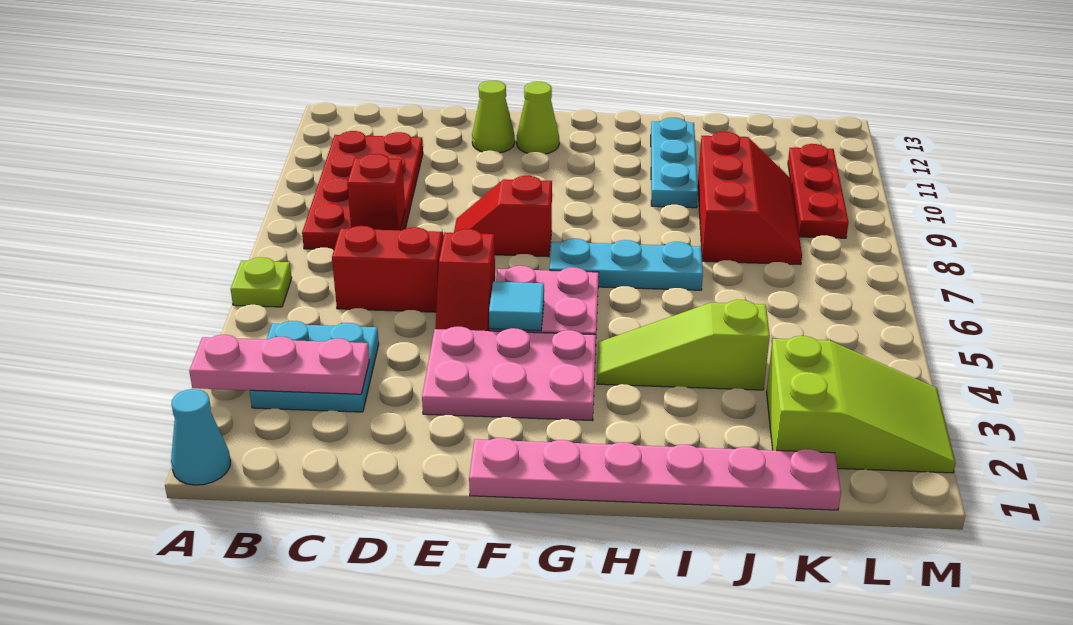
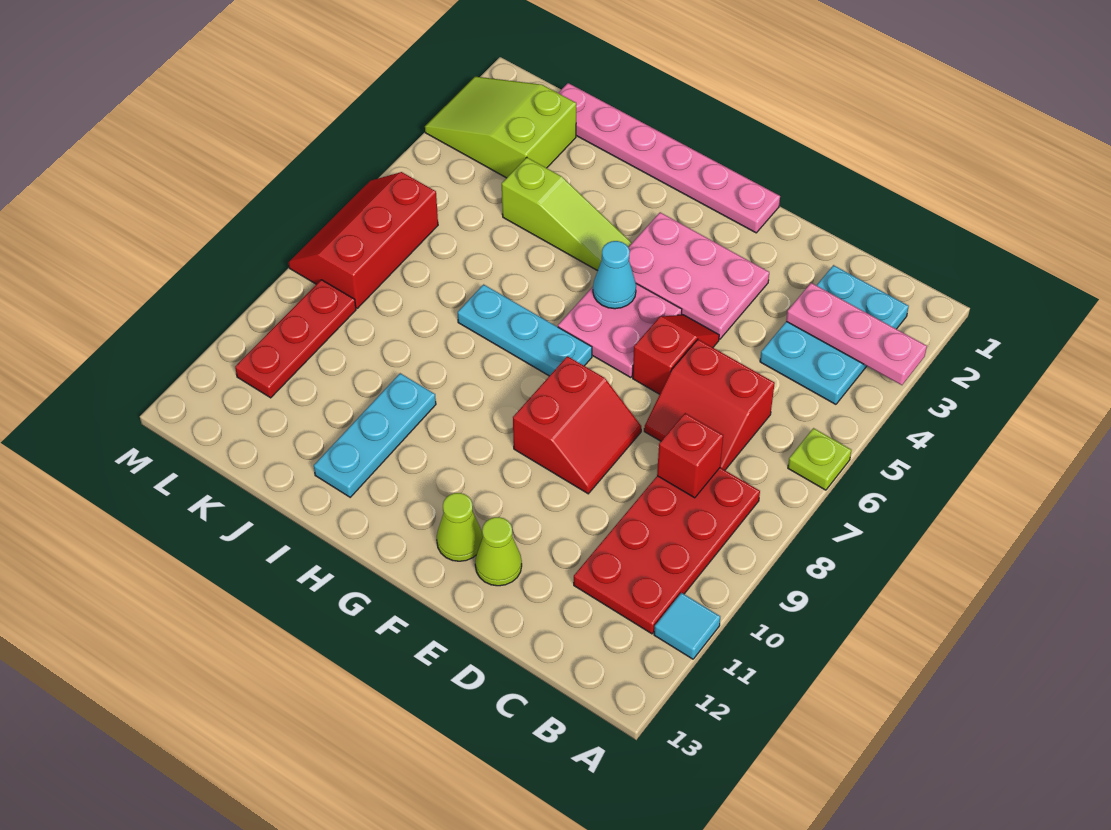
cyan 1x1 cone [171,389,231,485] -> cyan 1x1 cone moved to [593,241,636,309]
cyan 2x2 plate [250,321,379,412] -> cyan 2x3 plate [760,265,909,404]
red 1x2 slope [454,176,552,257] -> red 2x2 slope [513,356,641,494]
cyan 1x1 tile [489,282,544,331] -> cyan 1x1 tile moved to [654,593,720,659]
red 2x3 slope [698,132,802,265] -> red 2x3 slope moved to [289,172,438,308]

